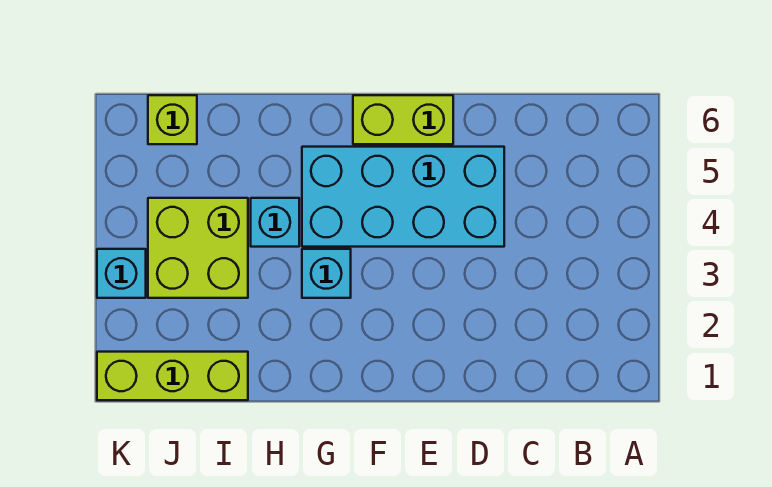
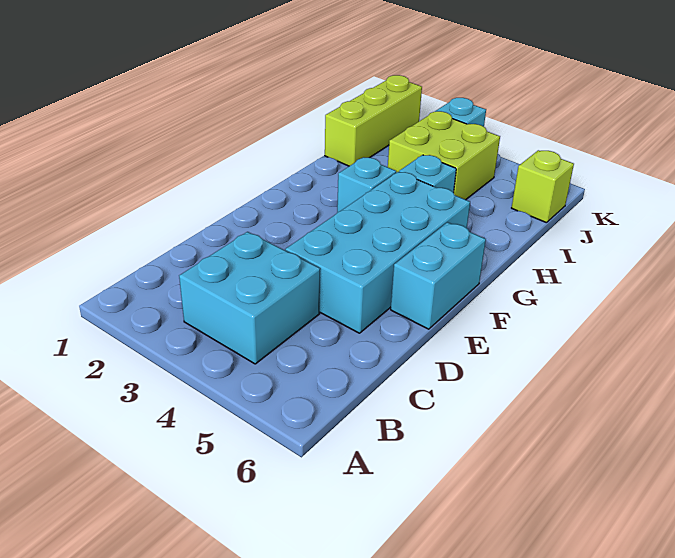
none -> cyan 2x2 brick [179,232,320,364]
lime 1x2 brick [353,95,453,144] -> cyan 1x2 brick [391,222,486,329]

